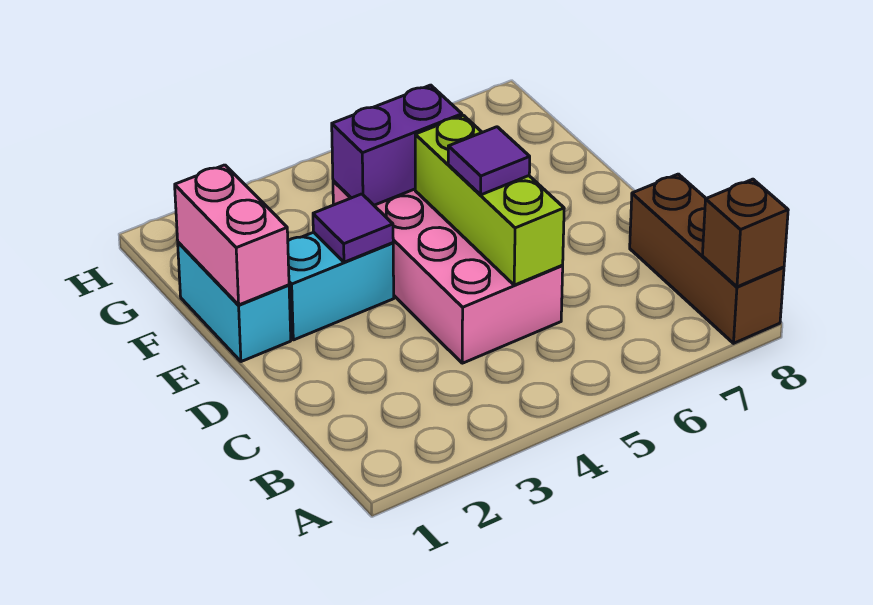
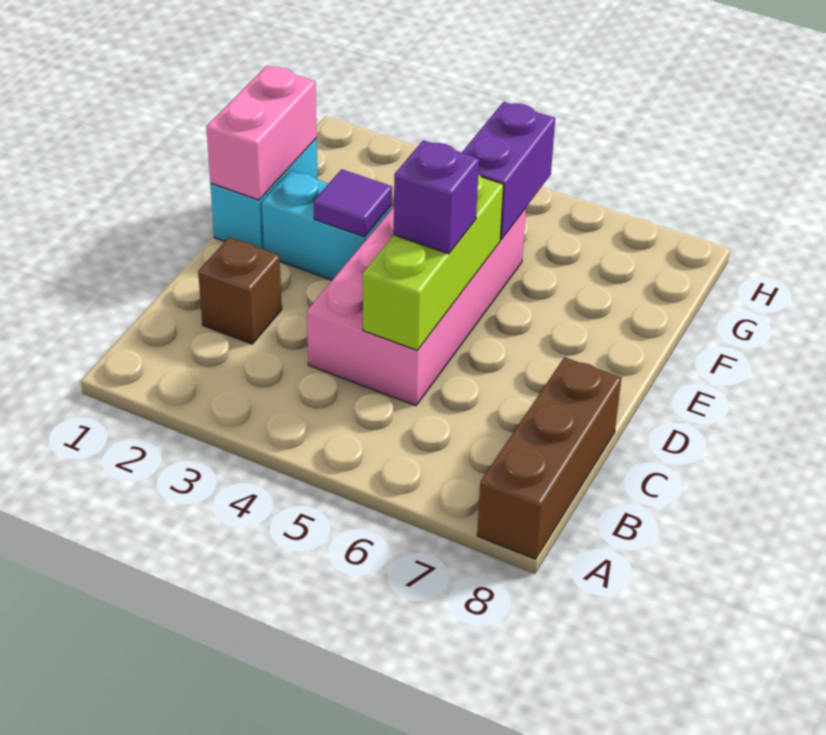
brown 1x1 brick [702,179,788,287] -> brown 1x1 brick moved to [198,237,282,344]
purple 1x1 tile [448,127,530,195] -> purple 1x1 brick [394,140,479,254]
purple 1x2 brick [332,85,462,205] -> purple 1x2 brick turned to [462,102,555,240]

